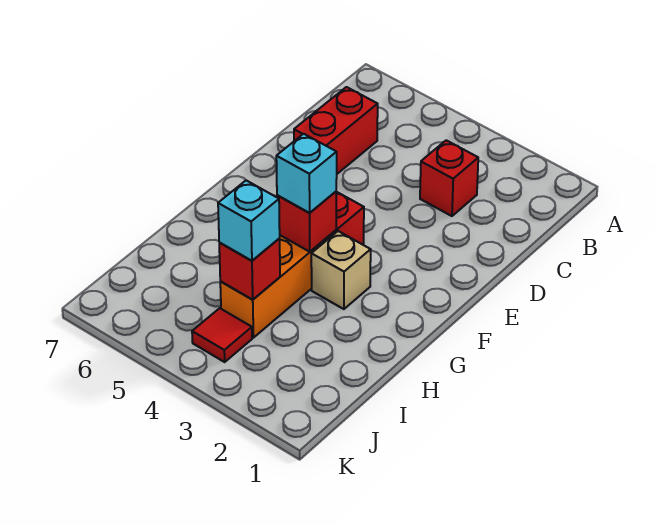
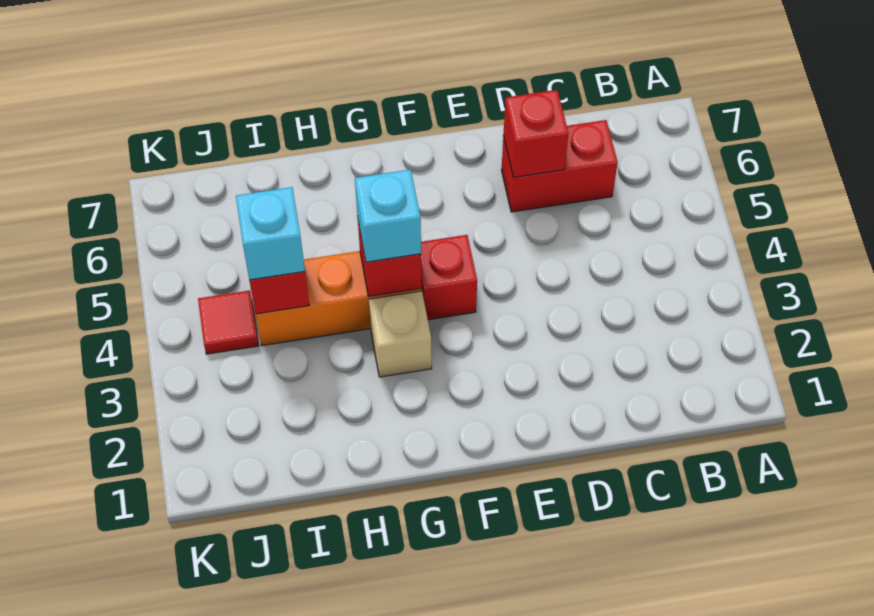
red 1x1 brick [420,140,478,216] -> red 1x1 brick moved to [503,90,569,177]

